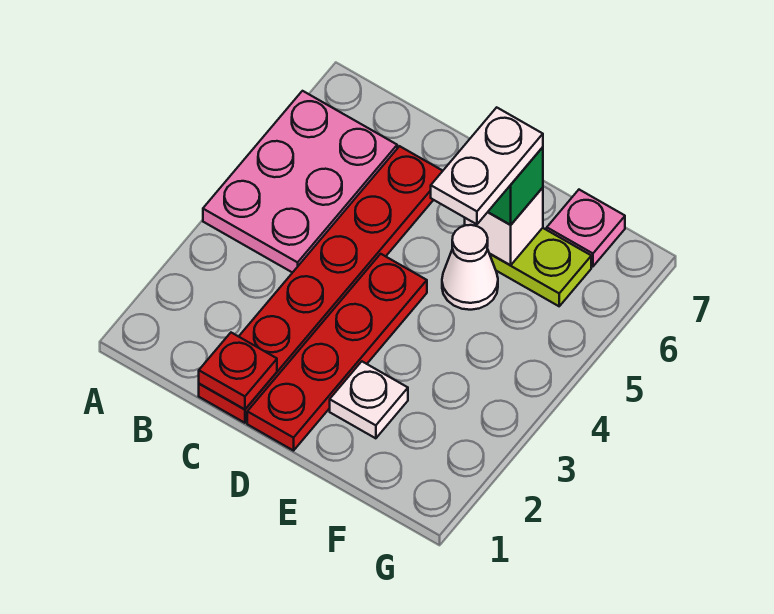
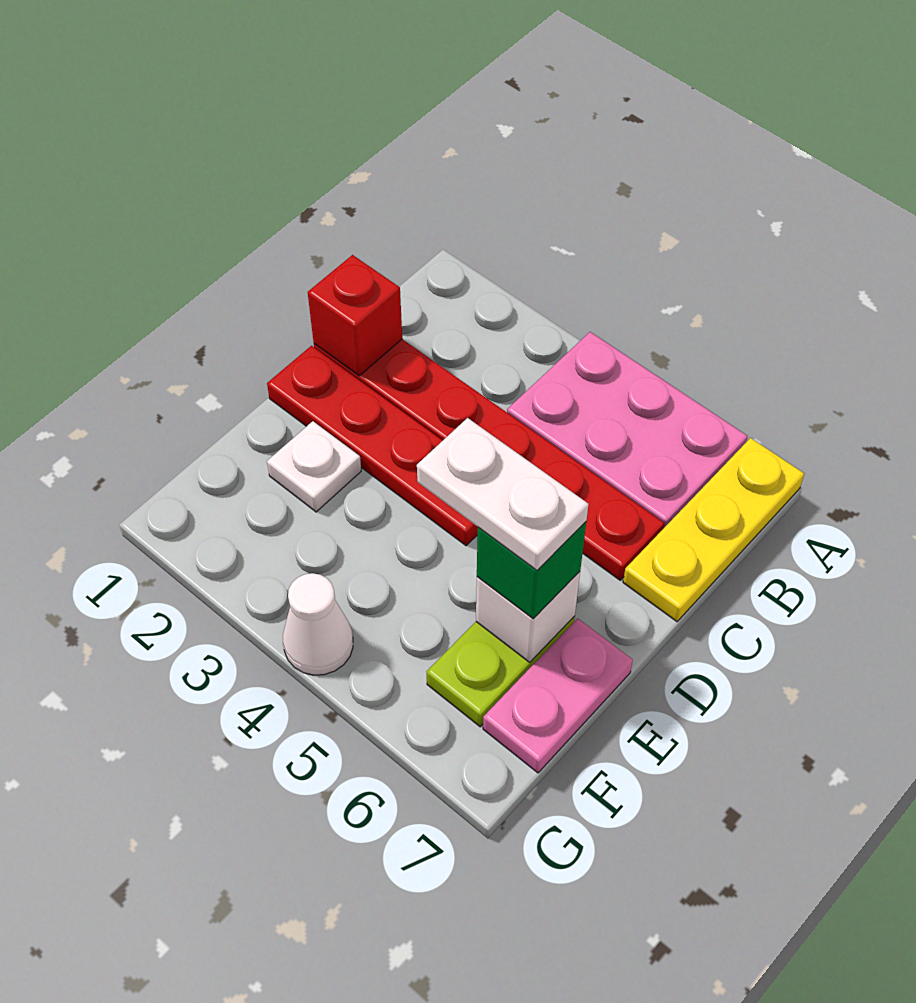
none -> yellow 1x3 plate [623,438,804,622]
red 1x1 plate [199,333,277,409] -> red 1x1 brick [308,255,402,376]
white 1x1 cone [442,225,498,310] -> white 1x1 cone moved to [283,573,353,675]
pink 1x1 plate [547,190,625,266] -> pink 1x2 plate [483,619,633,773]

